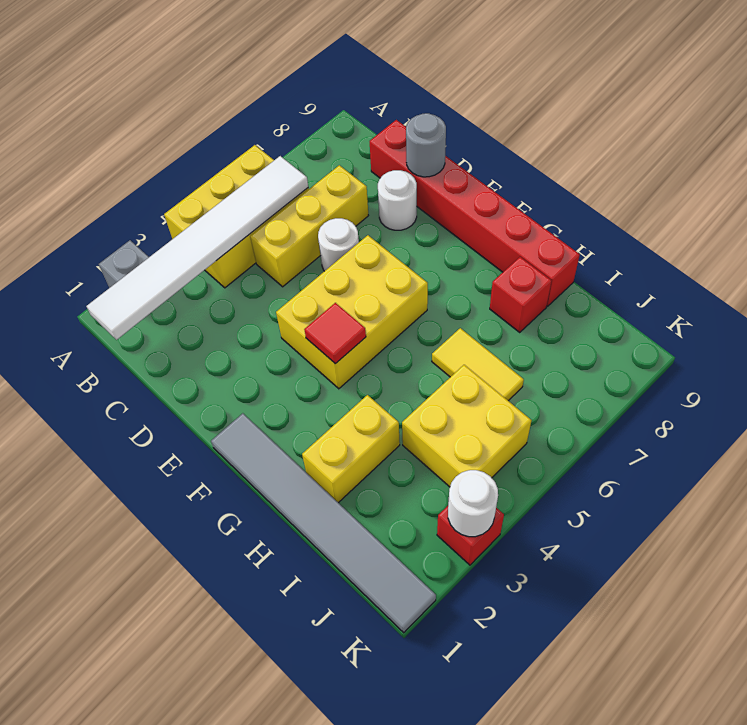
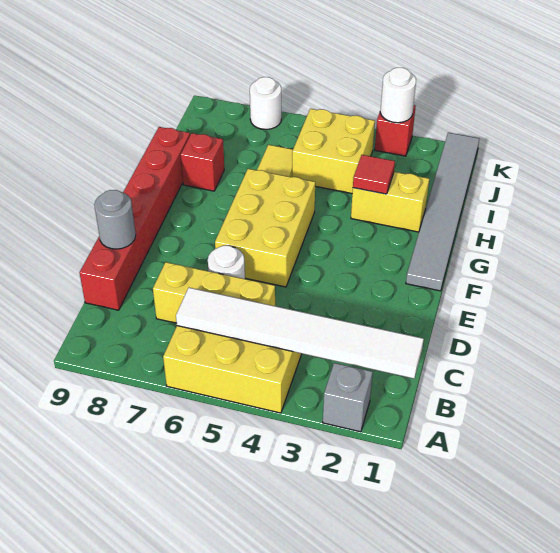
white 1x1 round brick [378,170,417,230] -> white 1x1 round brick moved to [250,77,281,130]
yellow 2x3 brick [276,235,428,389] -> yellow 2x3 brick turned to [215,169,315,287]
red 1x1 tile [304,303,366,364] -> red 1x1 tile moved to [353,155,395,194]

